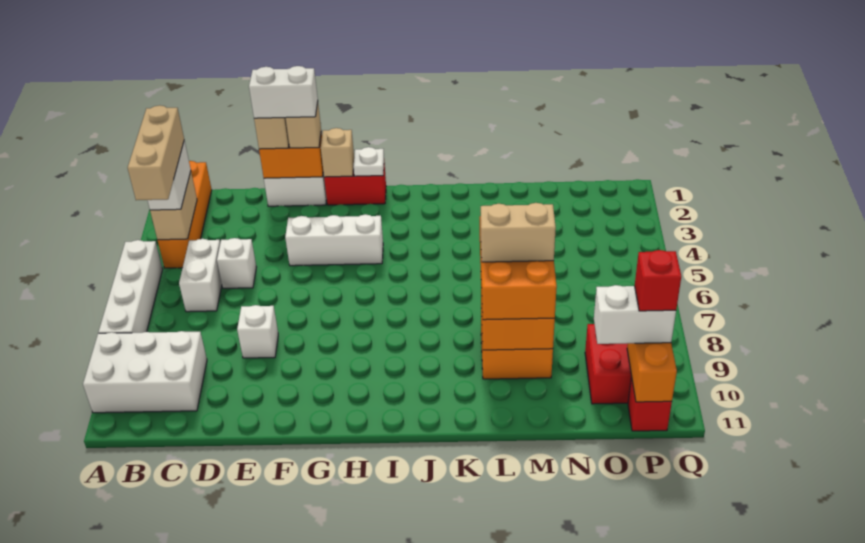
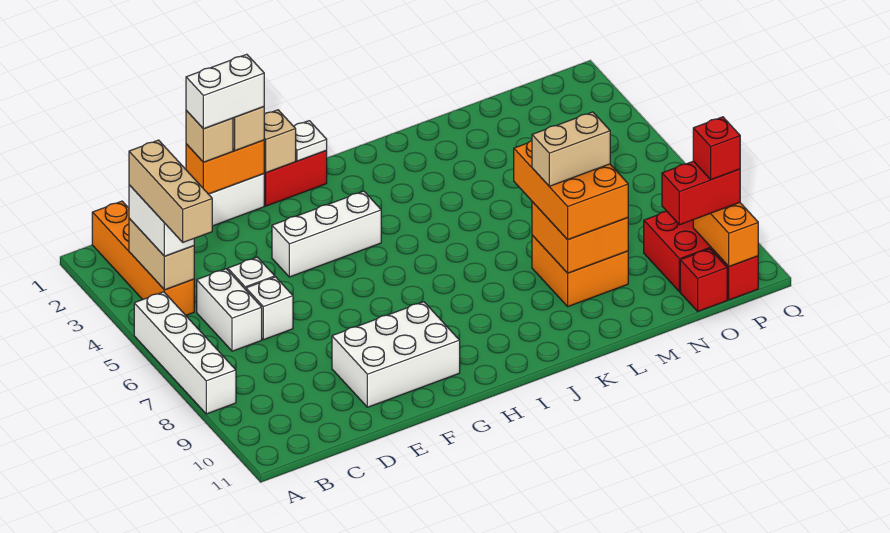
white 2x3 brick [83,331,207,413] -> white 2x3 brick moved to [332,302,460,407]
white 1x1 brick [237,305,278,358] -> white 1x1 brick moved to [246,277,293,340]
white 1x2 brick [594,285,676,344] -> red 1x2 brick [662,161,740,225]
none -> red 1x1 brick [680,249,727,311]

